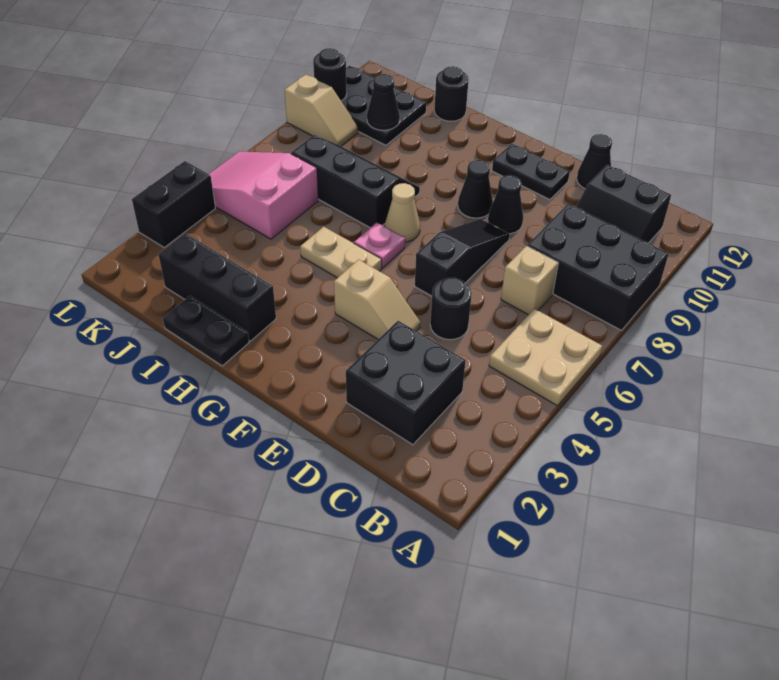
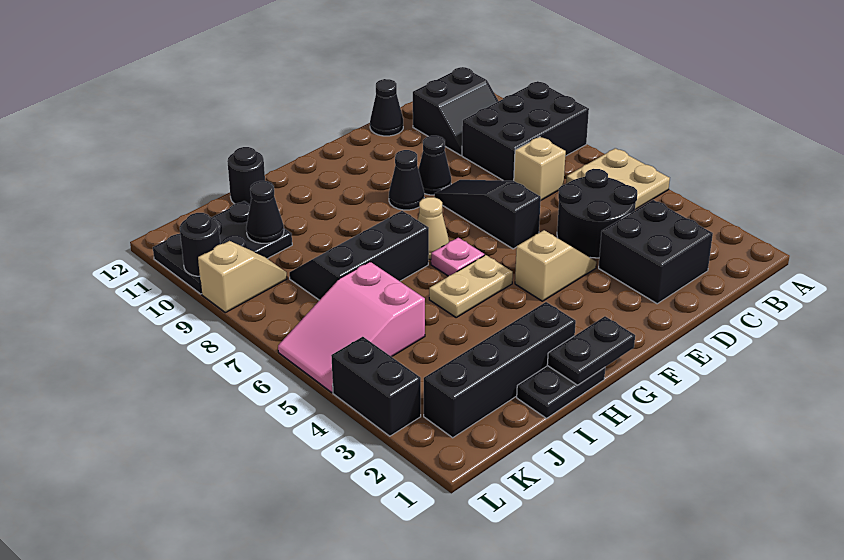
black 1x1 round brick [430,278,472,340] -> black 2x2 round brick [557,169,637,258]
black 1x2 plate [492,144,570,200] -> black 1x2 plate moved to [547,316,635,385]
black 1x3 brick [158,234,276,341] -> black 1x4 brick [424,302,576,438]

